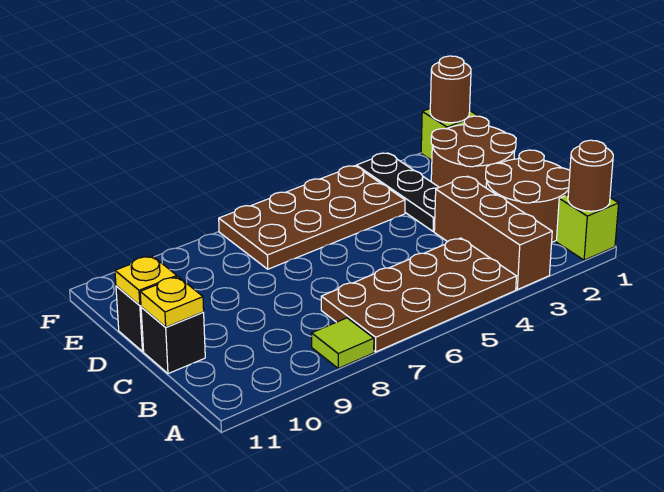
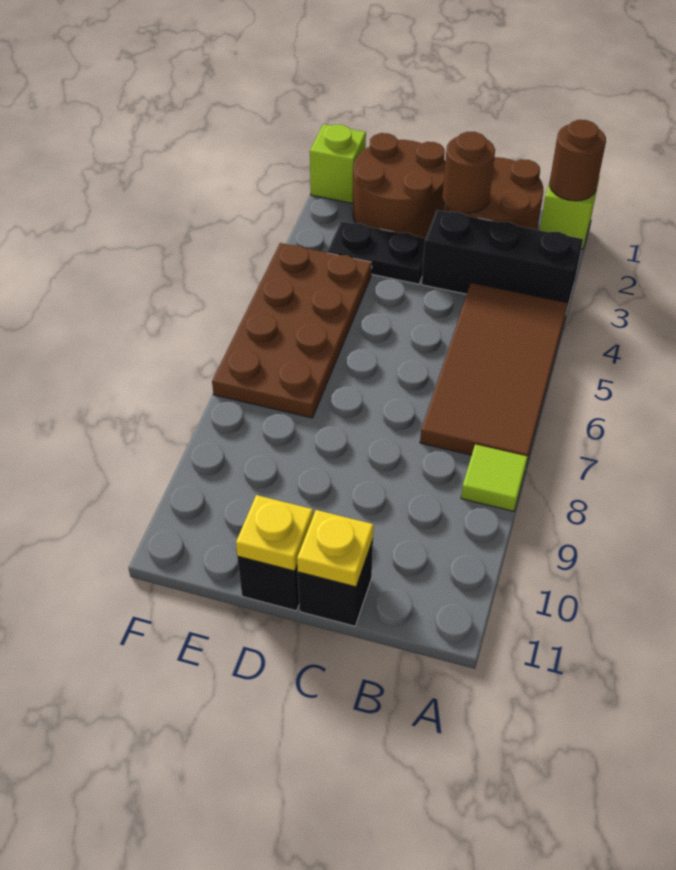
brown 1x3 brick [434,176,552,290] -> black 1x3 brick [422,210,583,309]
brown 2x4 plate [321,238,516,352] -> brown 2x4 tile [420,283,568,465]
black 1x3 plate [356,153,439,232] -> black 1x2 plate [327,221,426,284]
brown 1x1 round brick [430,56,471,123] -> brown 1x1 round brick moved to [442,132,495,213]

